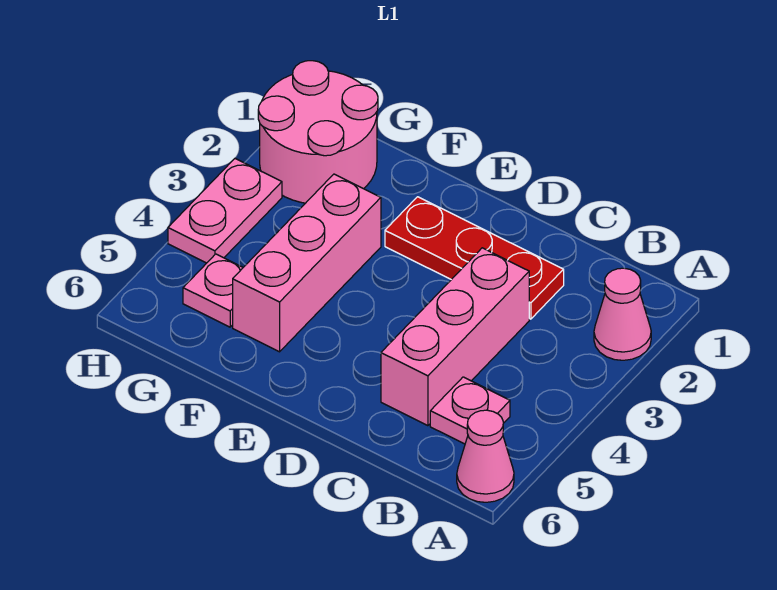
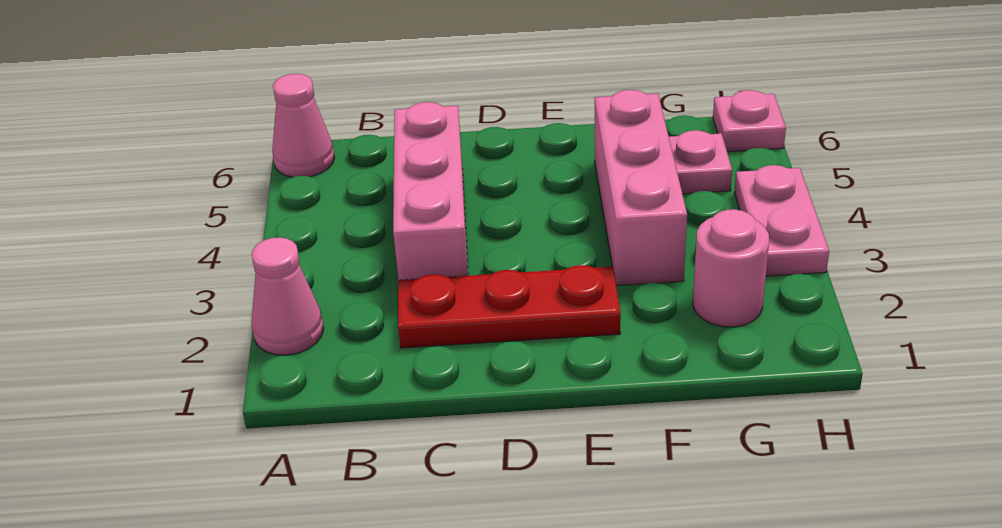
pink 1x1 plate [430,377,510,444] -> pink 1x1 plate moved to [713,90,786,152]
pink 2x2 round brick [258,61,378,203] -> pink 1x1 round brick [693,209,769,327]

